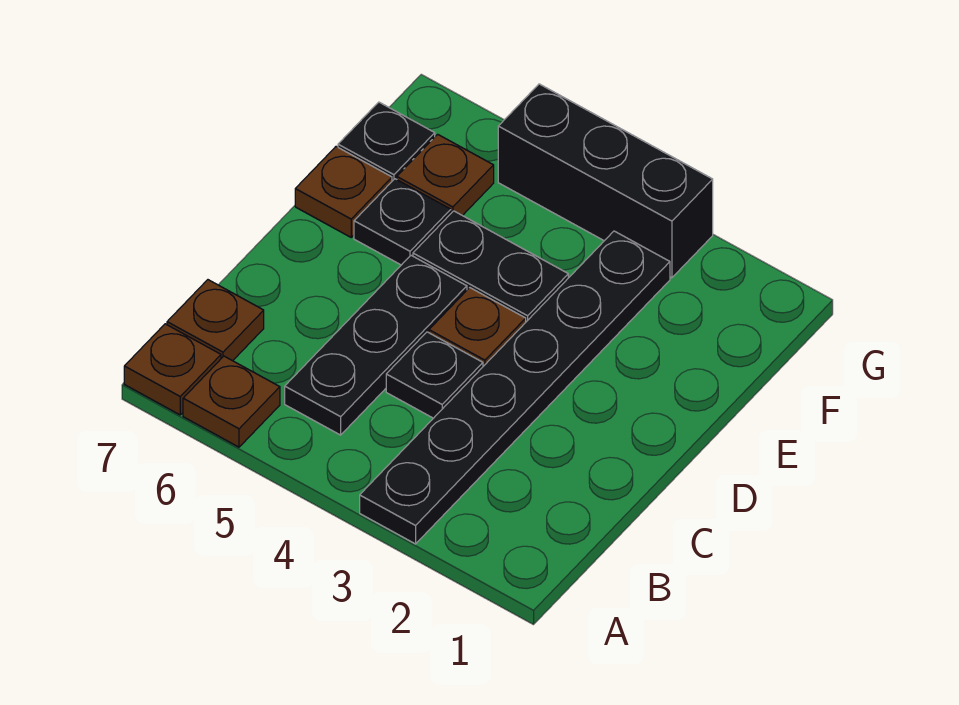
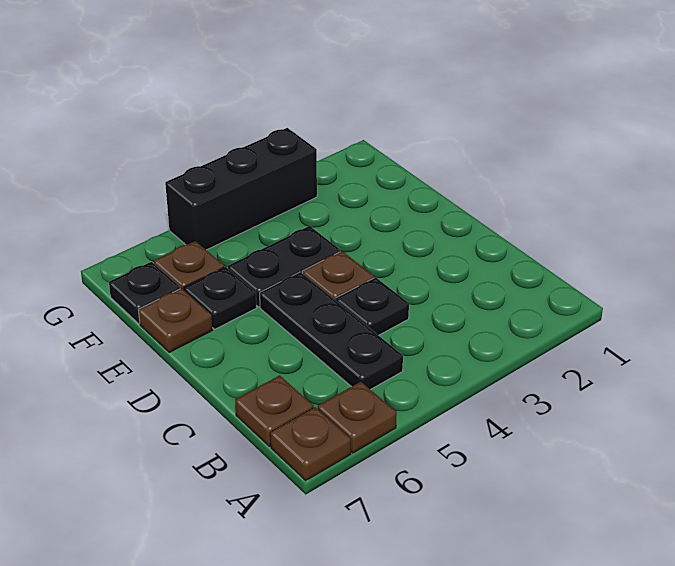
black 1x6 plate [360,231,670,544] -> none

